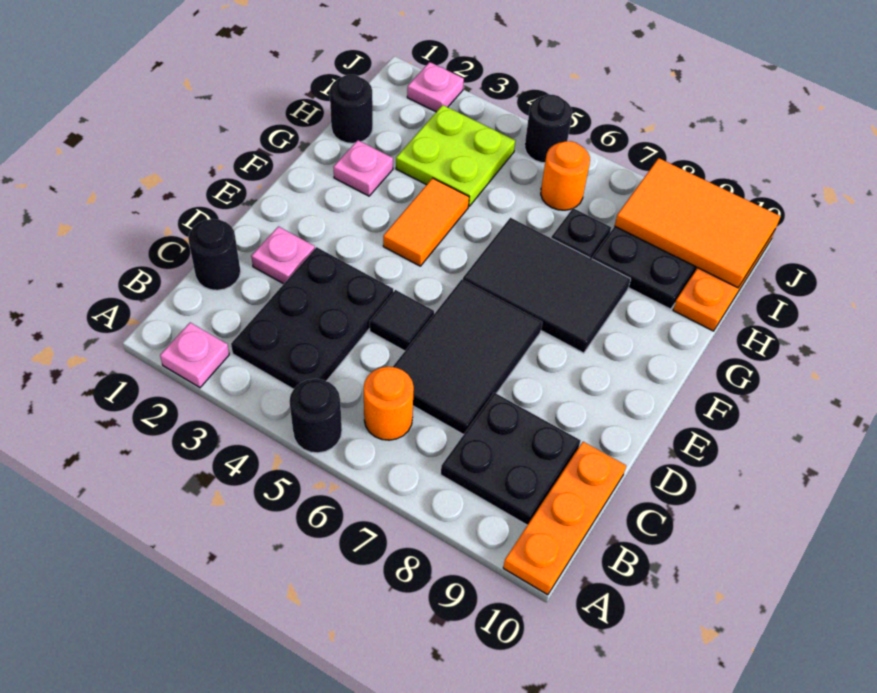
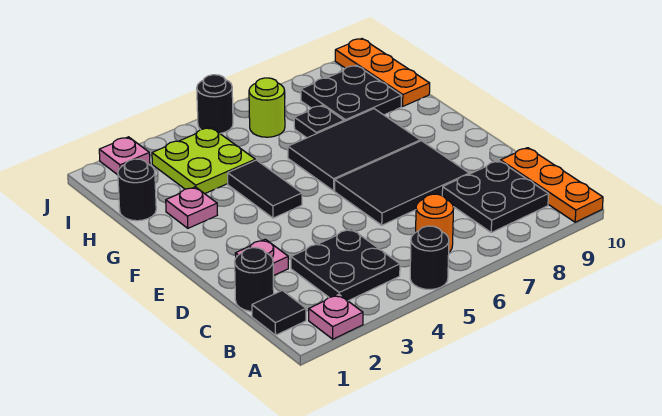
black 2x3 plate [231,247,393,389] -> black 2x2 plate [291,229,400,301]
black 2x3 tile [393,279,542,435] -> black 2x3 tile turned to [335,141,469,225]
black 1x1 tile [370,290,434,351] -> black 1x1 tile moved to [252,290,306,335]
orange 1x2 tile [383,178,469,266] -> black 1x2 tile [228,160,302,218]
orange 1x1 round brick [541,141,590,210] -> lime 1x1 round brick [249,78,285,137]
orange 2x3 tile [615,158,781,288] -> none

